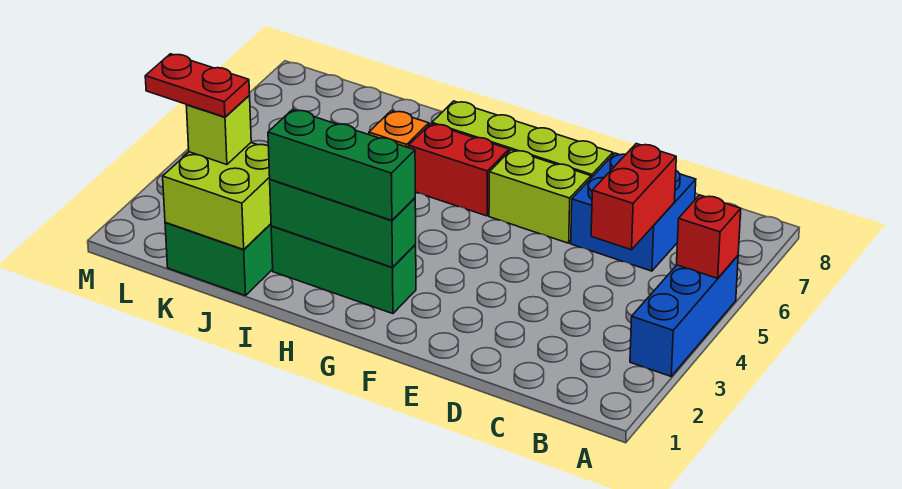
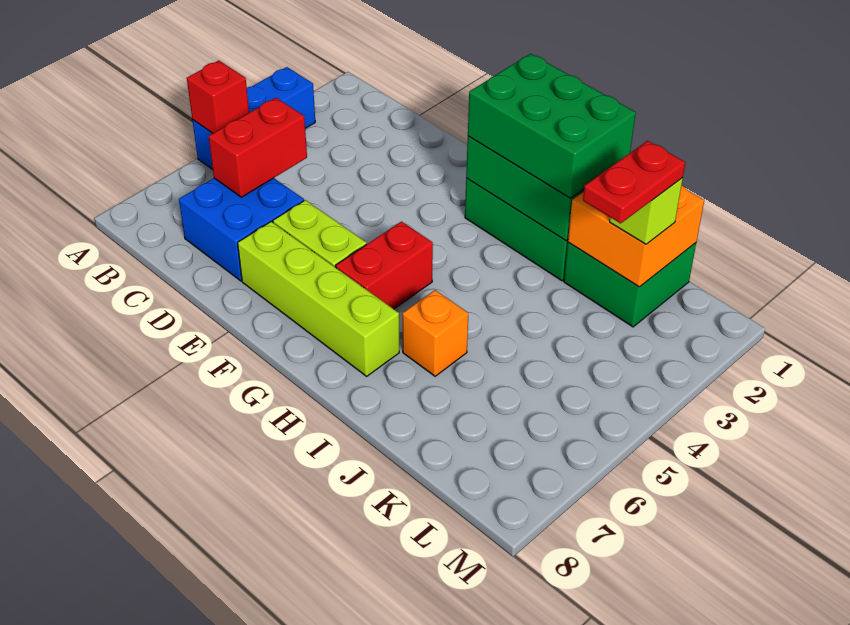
green 1x3 brick [268,110,415,220] -> green 2x3 brick [468,54,636,198]
red 1x2 brick [409,124,509,216] -> red 1x2 brick turned to [336,222,433,309]
lime 2x2 brick [163,143,271,250] -> orange 2x2 brick [568,185,704,287]
red 1x2 plate [145,54,250,117] -> red 1x2 plate turned to [583,141,685,223]

